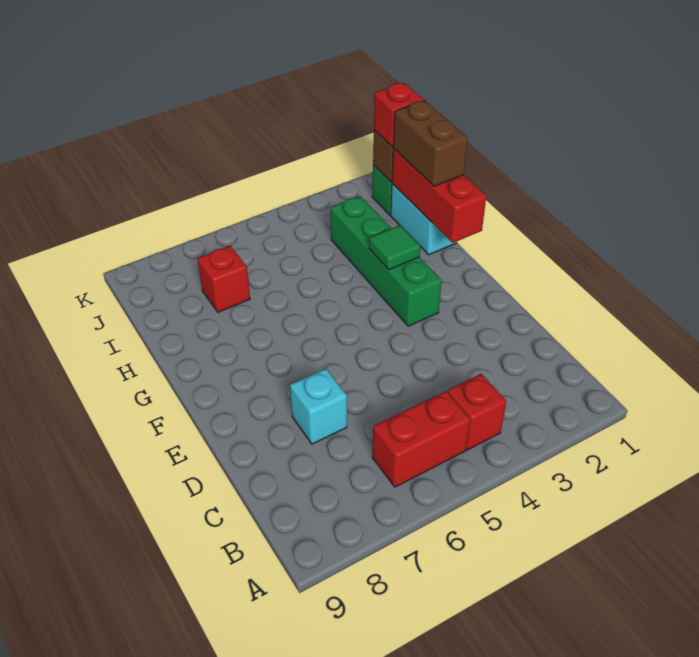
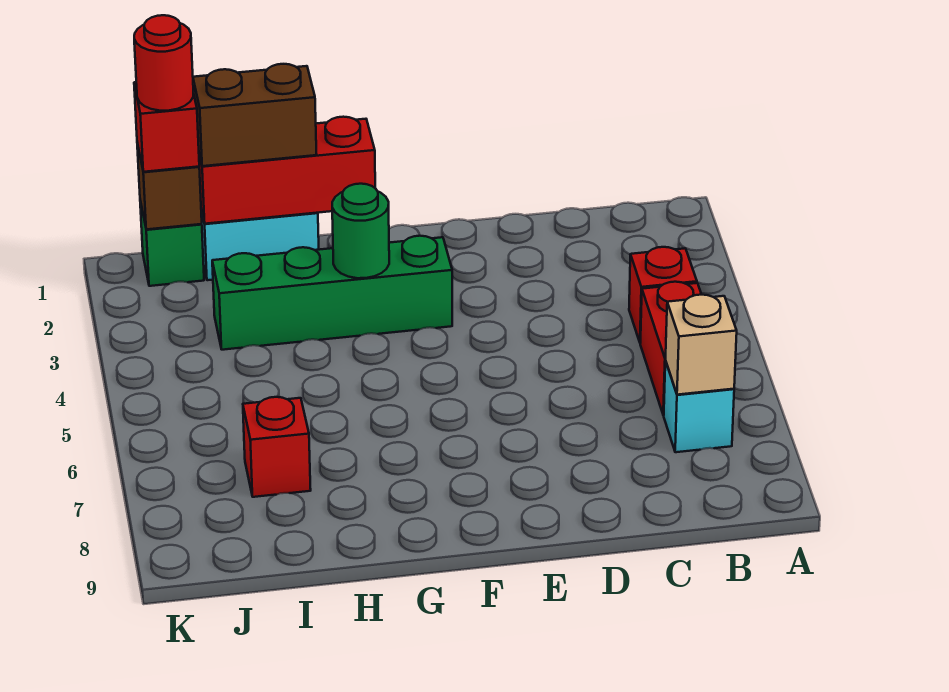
none -> tan 1x1 brick [666,295,737,395]
cyan 1x1 brick [290,368,347,444] -> cyan 1x1 brick moved to [664,361,734,452]
green 1x1 tile [369,225,420,270] -> green 1x1 round brick [332,184,389,278]
none -> red 1x1 round brick [134,15,193,111]

